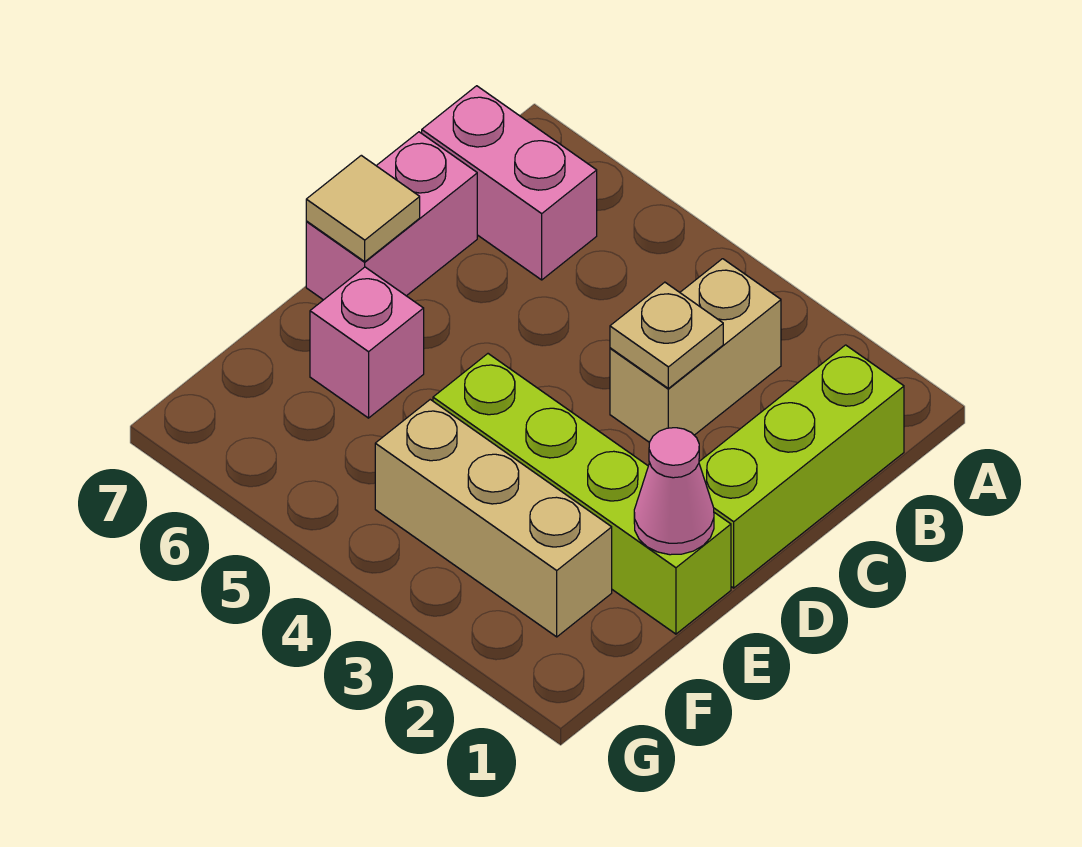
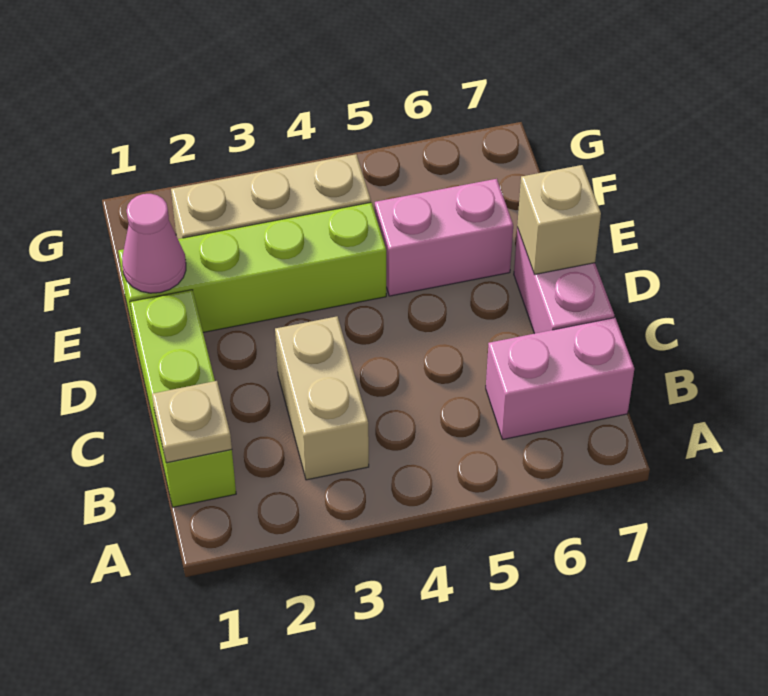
tan 1x1 plate [610,282,723,388] -> tan 1x1 plate moved to [152,381,232,463]
tan 1x1 tile [306,155,420,262] -> tan 1x1 brick [517,165,601,275]
pink 1x1 brick [310,267,424,418] -> pink 1x2 brick [375,179,513,296]

